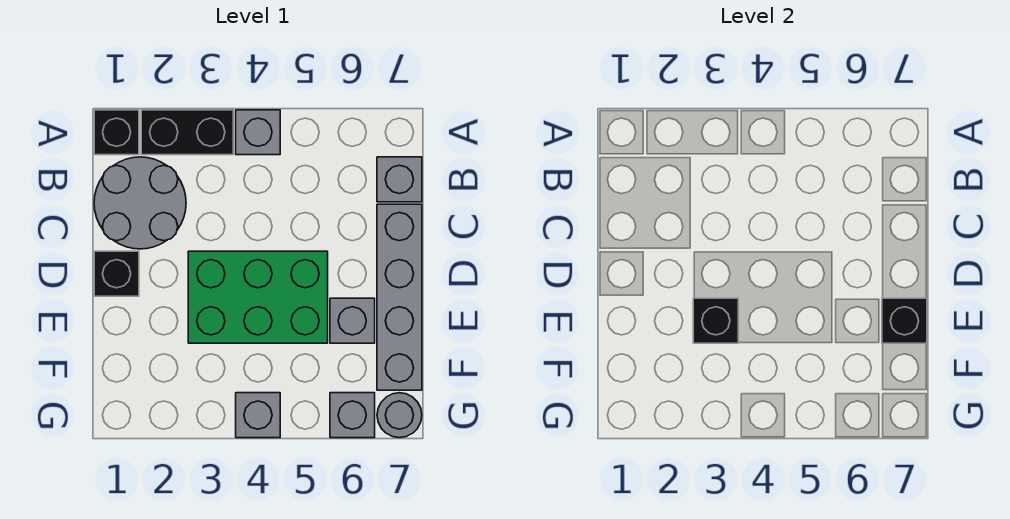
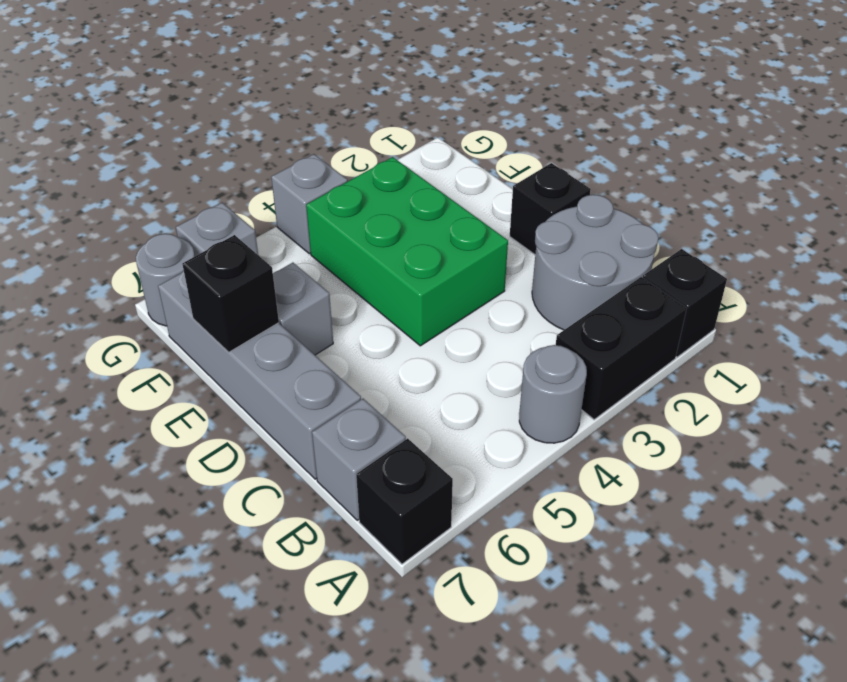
grey 1x1 brick [236,110,280,155] -> grey 1x1 round brick [519,345,587,443]
green 2x3 brick [188,251,328,343] -> green 2x3 brick turned to [306,157,508,346]
black 1x1 brick [693,298,738,343] -> black 1x1 brick moved to [356,438,453,564]

